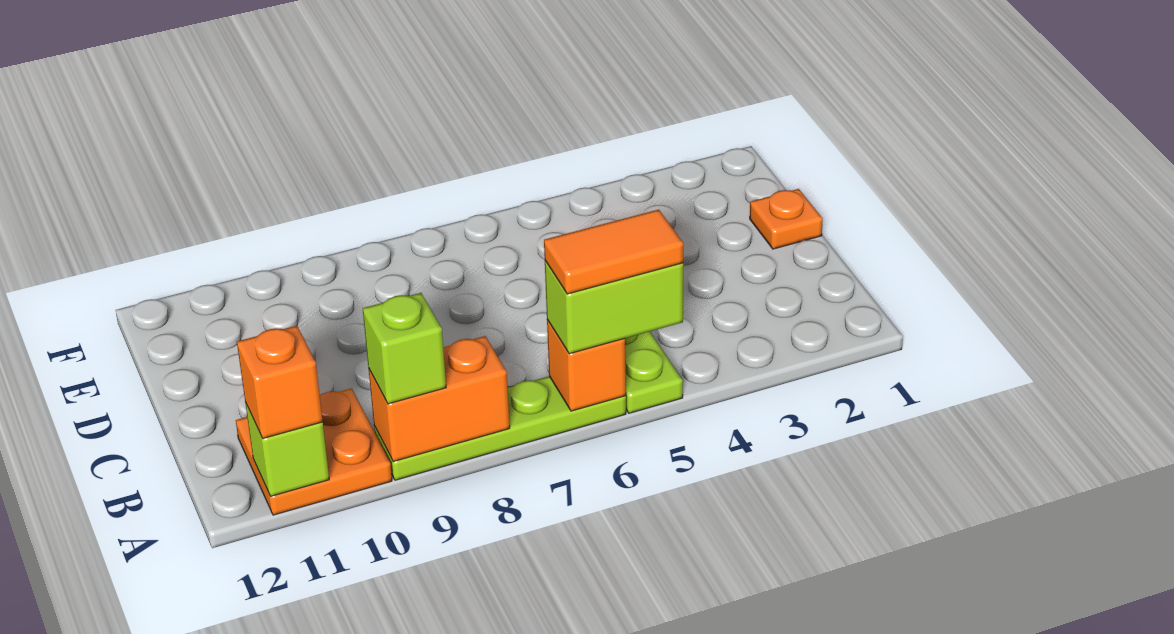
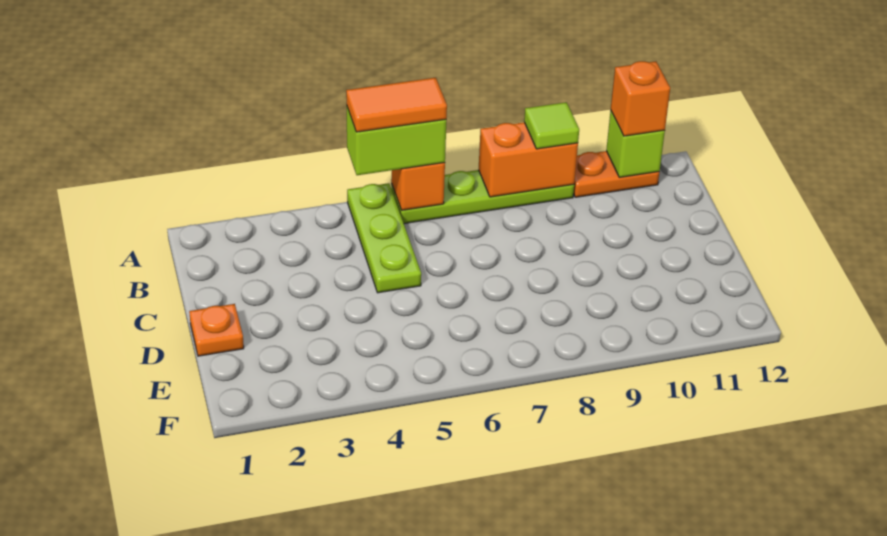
lime 1x1 brick [363,293,446,404] -> lime 1x1 tile [524,102,579,149]
orange 2x2 plate [236,388,392,515] -> orange 1x2 plate [573,151,659,197]

